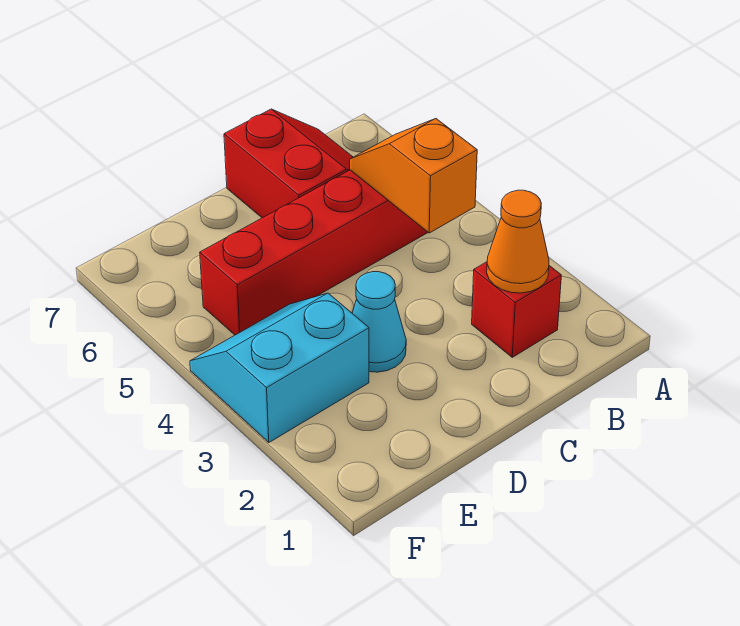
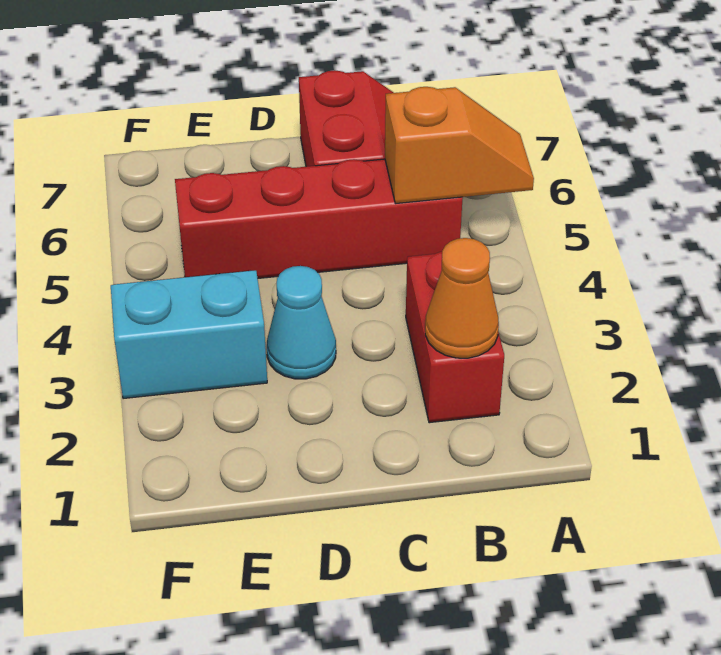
red 1x1 brick [472,262,561,357] -> red 1x2 brick [406,252,504,423]
orange 1x2 slope [350,119,477,233] -> orange 1x2 slope turned to [385,87,534,204]

